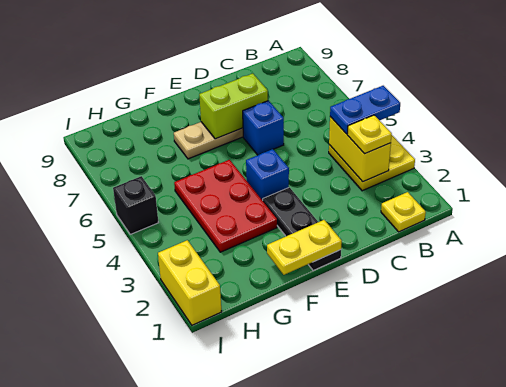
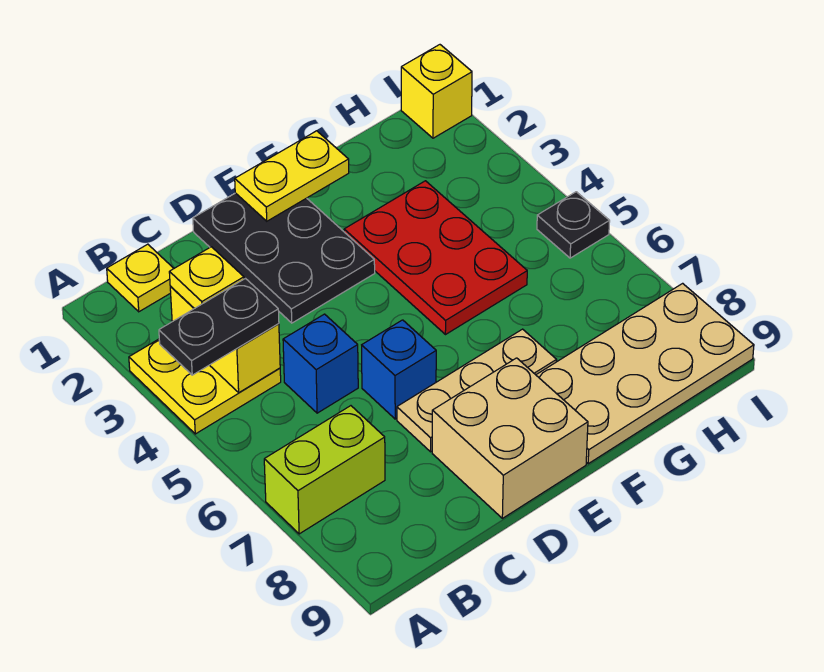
blue 1x2 plate [330,86,400,134] -> black 1x2 plate [159,279,279,375]
lime 1x2 brick [199,74,268,139] -> lime 1x2 brick moved to [264,406,385,534]
none -> tan 2x2 brick [432,358,588,518]
black 1x3 plate [263,187,341,270] -> black 2x3 plate [193,193,375,323]
blue 1x1 brick [246,149,289,201] -> blue 1x1 brick moved to [283,314,358,413]
none -> tan 2x4 plate [536,283,754,464]
yellow 1x2 brick [158,240,222,325] -> yellow 1x1 brick [401,45,472,138]
black 1x1 brick [113,176,159,234] -> black 1x1 plate [537,192,610,258]

